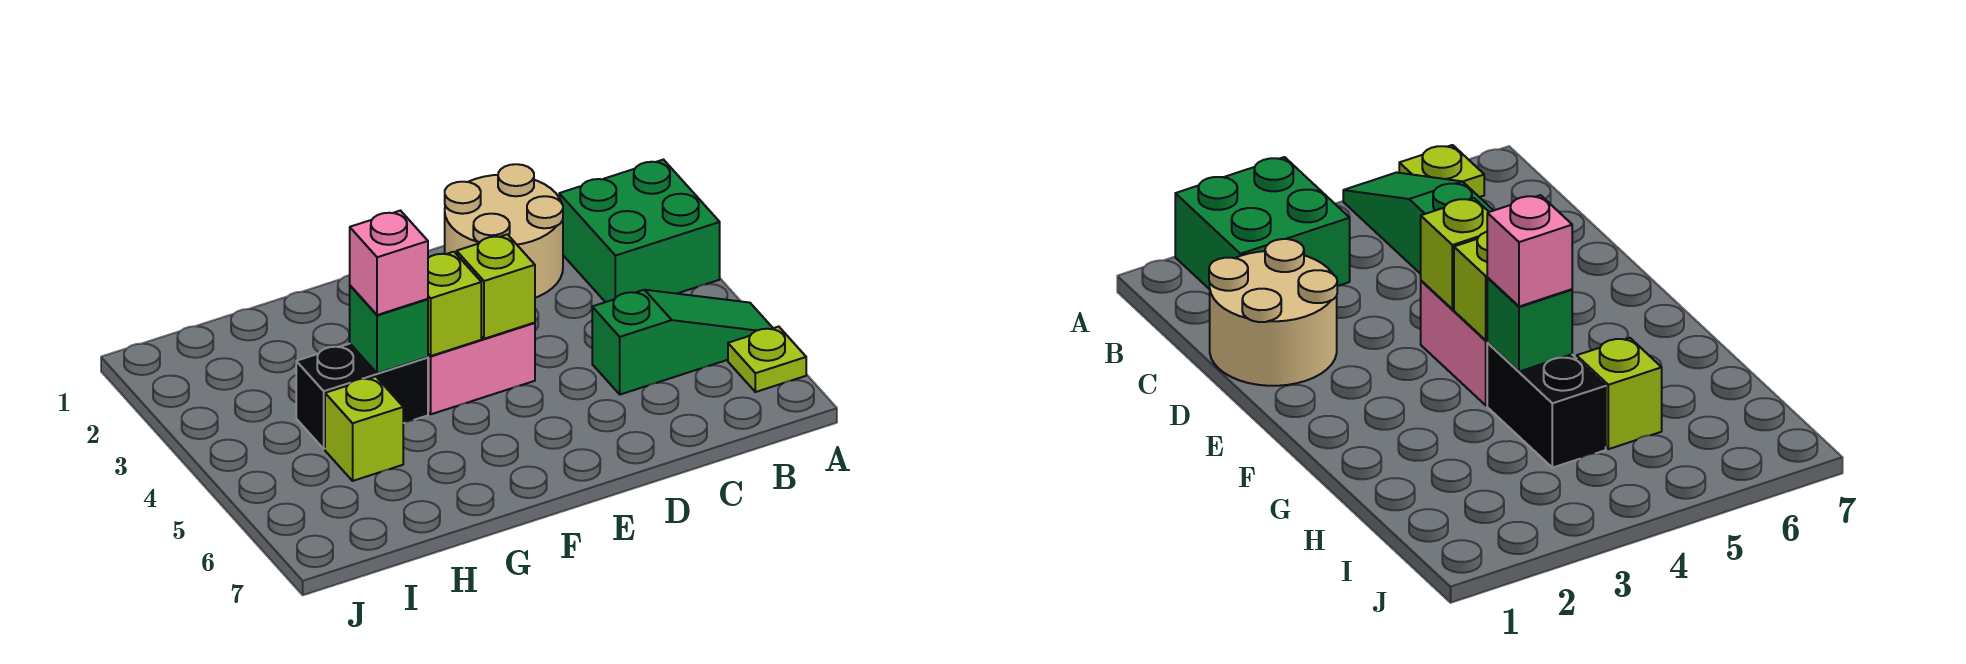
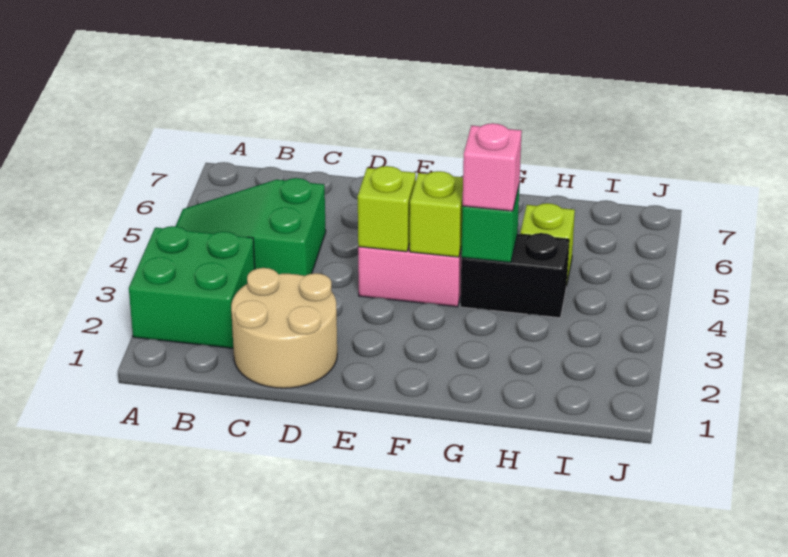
green 1x3 slope [592,290,772,394] -> green 2x3 slope [176,178,326,276]
lime 1x1 plate [728,327,806,392] -> none

